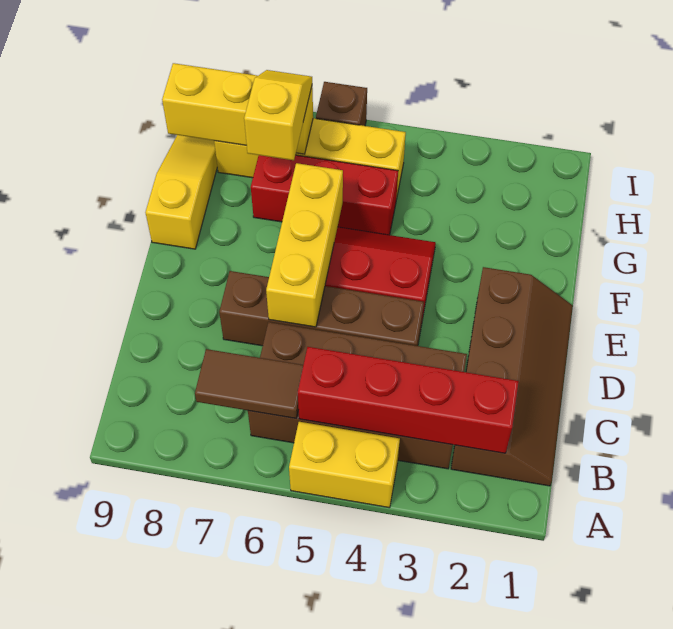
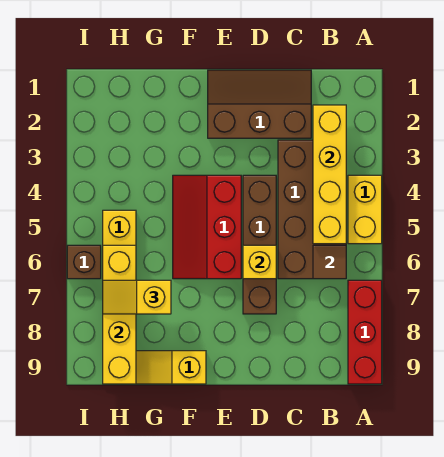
brown 2x4 slope [451,267,573,486] -> brown 2x3 slope [208,70,311,138]
red 1x4 brick [298,347,519,453] -> yellow 1x4 brick [313,105,346,244]
brown 1x2 tile [195,349,303,418] -> brown 1x1 tile [313,245,346,279]
yellow 1x3 brick [266,163,343,327] -> yellow 1x1 brick [243,245,276,279]
red 1x3 brick [251,155,398,235] -> red 1x3 brick moved to [348,280,382,384]
yellow 1x3 brick [162,63,313,154] -> yellow 1x4 brick [103,245,136,384]

